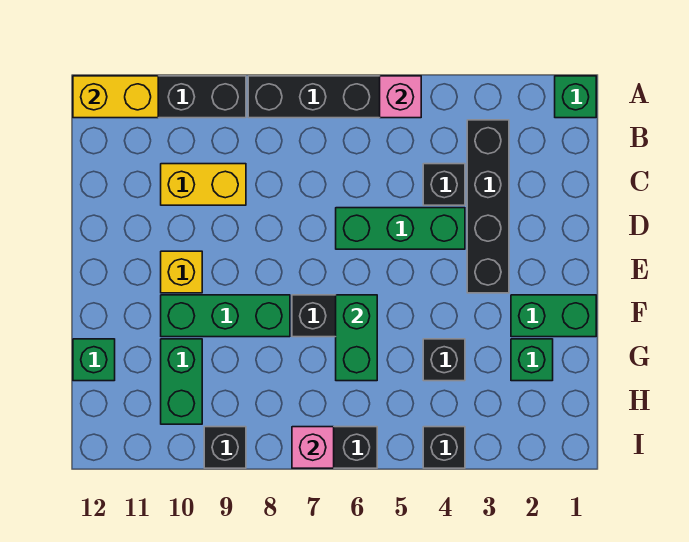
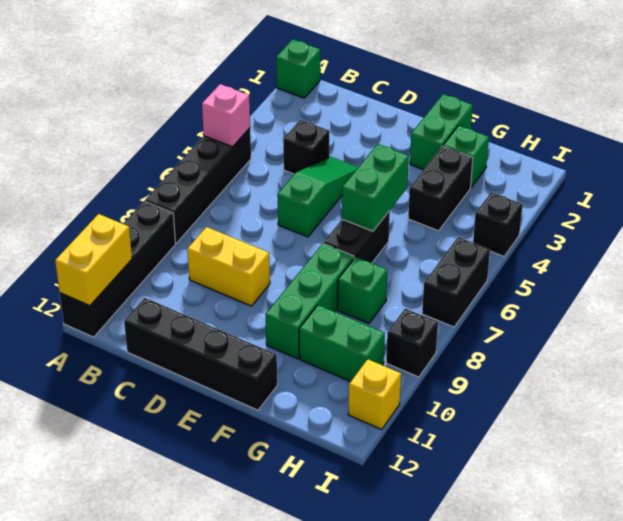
black 1x4 brick [467,120,509,293] -> black 1x4 brick moved to [124,298,277,410]
yellow 1x2 brick [161,164,246,205] -> yellow 1x2 brick turned to [187,227,270,306]
green 1x3 brick [336,208,465,249] -> green 1x3 slope [278,157,358,237]
yellow 1x1 brick [161,251,202,293] -> yellow 1x1 brick moved to [348,359,401,429]
green 1x2 brick [336,295,377,381] -> green 1x2 brick turned to [342,144,409,231]
black 1x1 brick [423,339,465,381] -> black 1x2 brick [408,146,473,231]
green 1x1 brick [73,339,115,381] -> green 1x1 brick moved to [337,257,387,323]
pink 1x1 brick [292,427,334,468] -> none

